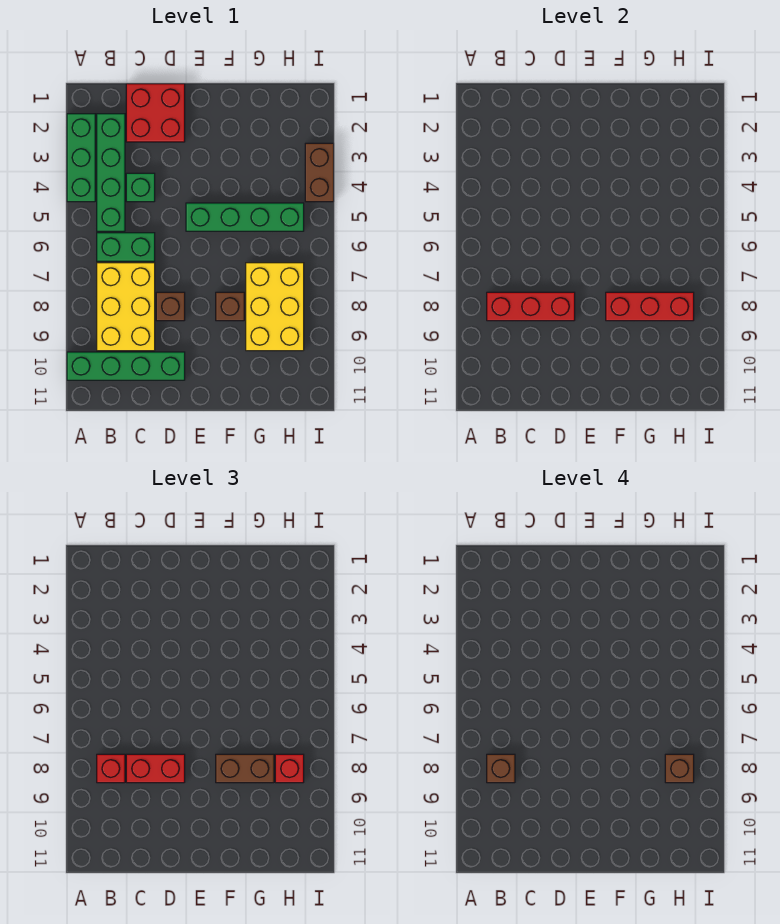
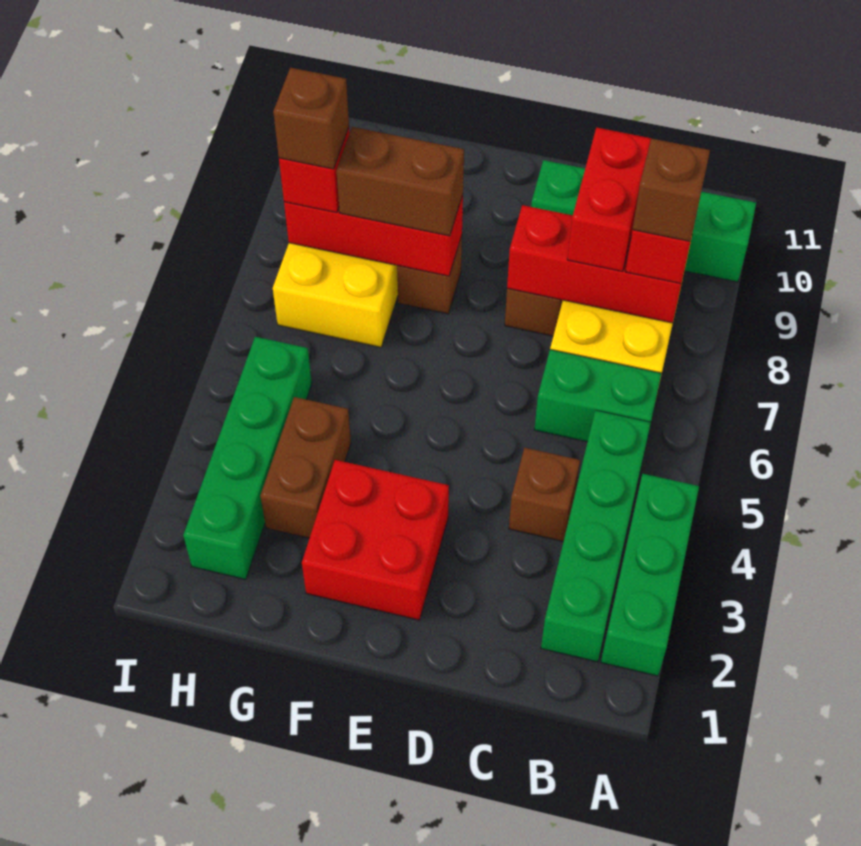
red 2x2 brick [126,84,185,142] -> red 2x2 brick moved to [302,460,449,620]
green 1x1 brick [126,173,155,202] -> brown 1x1 brick [509,448,580,541]
red 1x2 brick [126,754,185,783] -> red 1x2 brick turned to [567,128,651,271]
green 1x4 brick [186,203,304,231] -> green 1x4 brick turned to [183,337,312,579]
brown 1x2 brick [305,143,334,202] -> brown 1x2 brick moved to [260,397,351,538]

